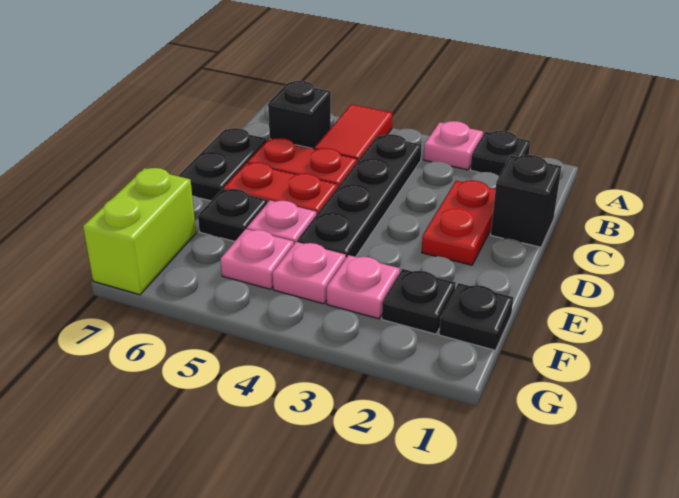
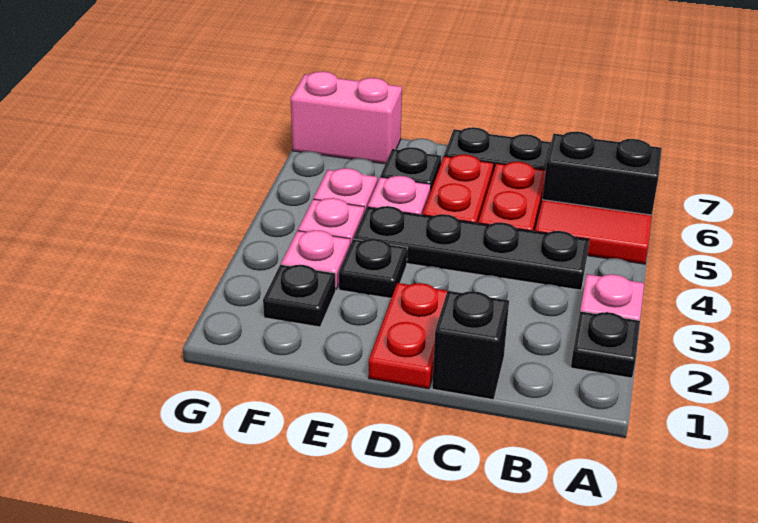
black 1x1 brick [268,81,331,149] -> black 1x2 brick [542,132,662,215]
red 1x2 plate [422,180,496,265] -> red 1x2 plate turned to [369,283,447,389]
black 1x1 plate [439,283,514,350] -> black 1x1 plate moved to [339,239,407,298]
lime 1x2 brick [83,168,196,295] -> pink 1x2 brick [291,71,402,164]

